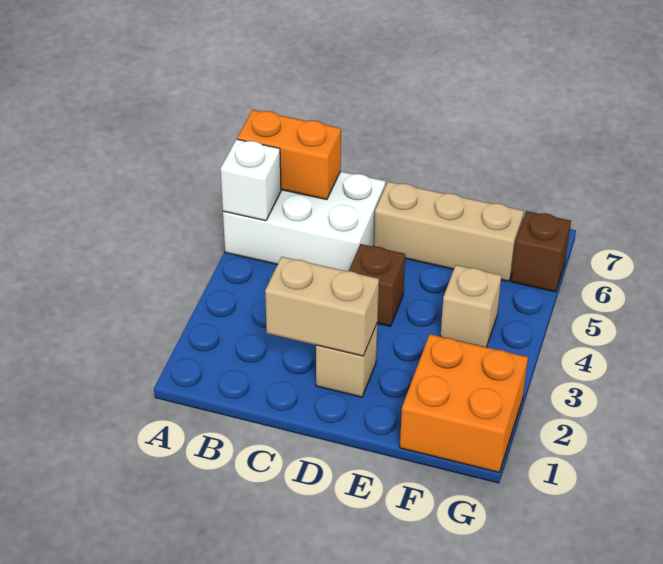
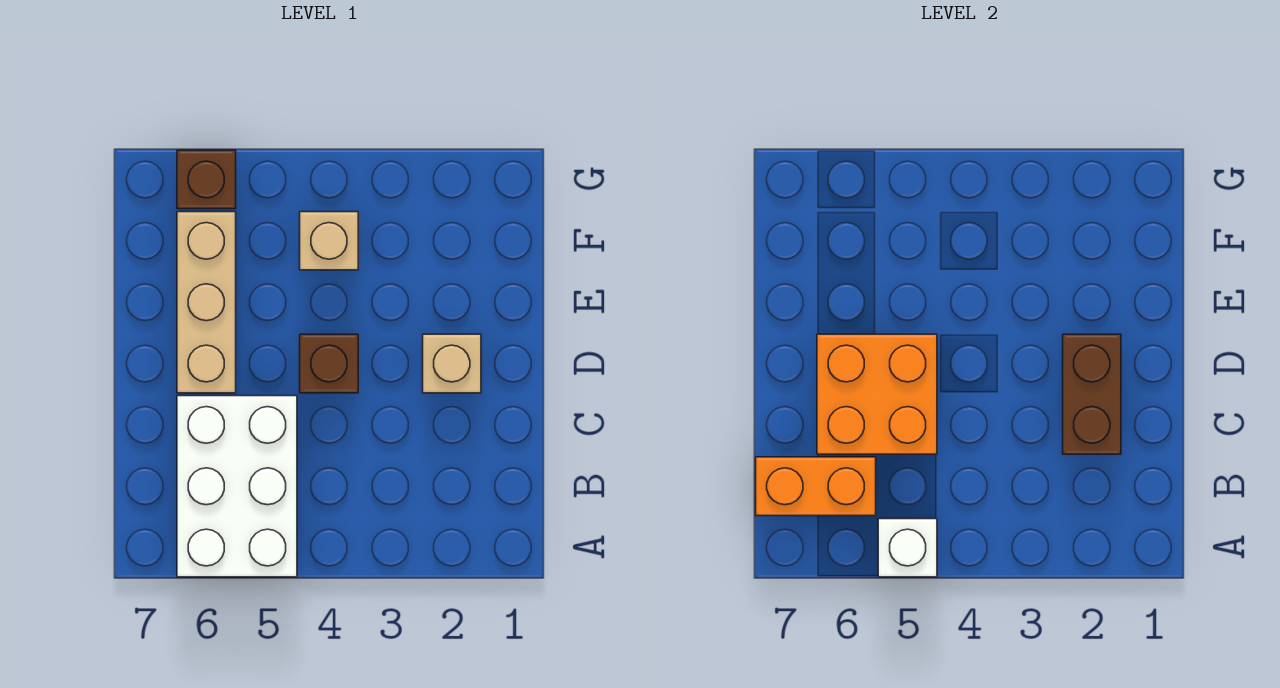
orange 1x2 brick [237,110,341,200] -> orange 1x2 brick turned to [756,457,876,516]
tan 1x2 brick [265,257,379,356] -> brown 1x2 brick [1063,334,1121,454]
orange 2x2 brick [400,334,528,472] -> orange 2x2 brick moved to [817,334,937,454]

